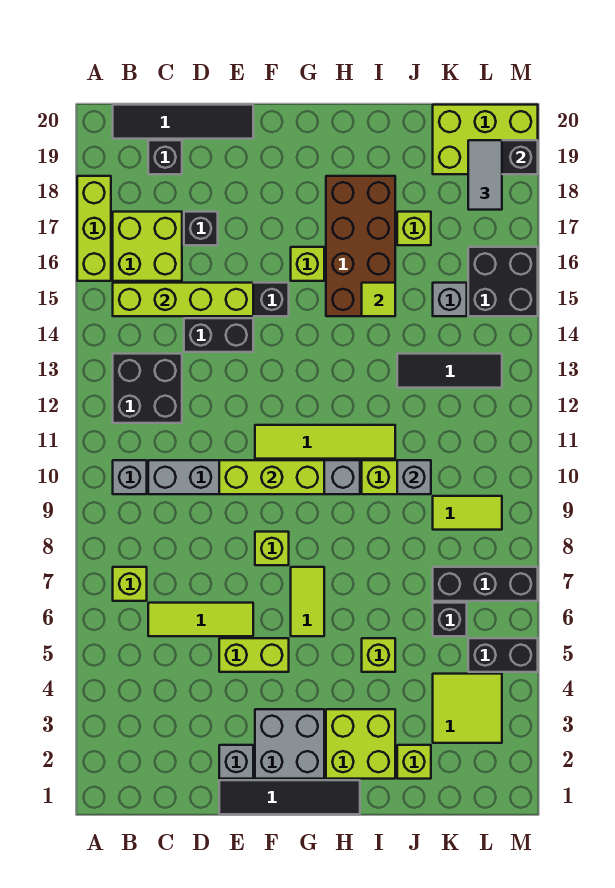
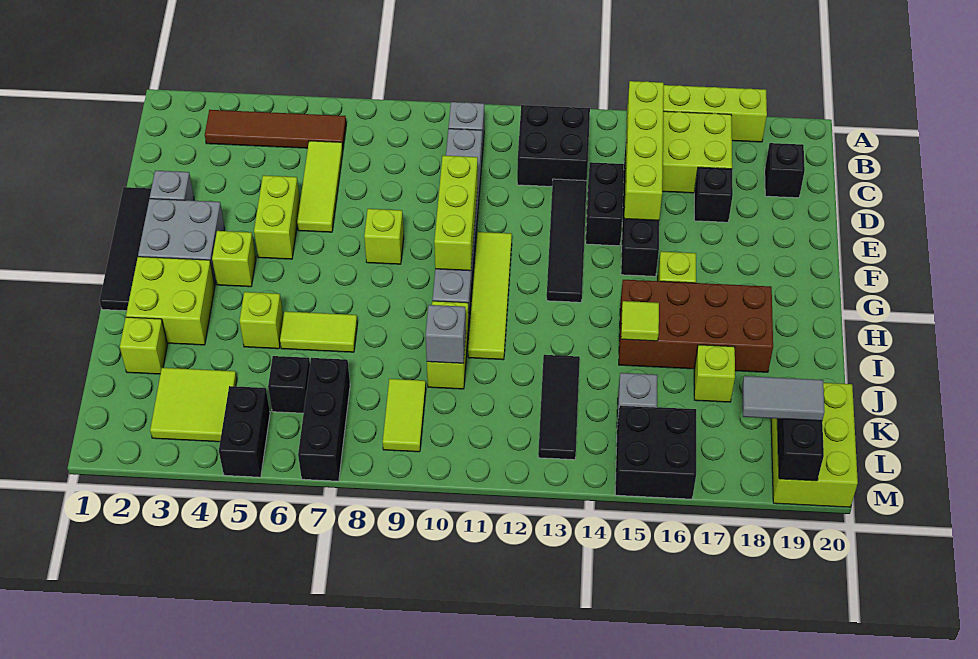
none -> brown 1x4 tile [205,110,346,148]
lime 1x1 brick [113,567,147,601] -> lime 1x1 brick moved to [212,231,256,287]
black 1x4 tile [113,105,253,139] -> black 1x4 tile moved to [547,179,587,302]
lime 1x2 tile [291,567,324,636] -> lime 1x2 tile moved to [280,311,357,352]

